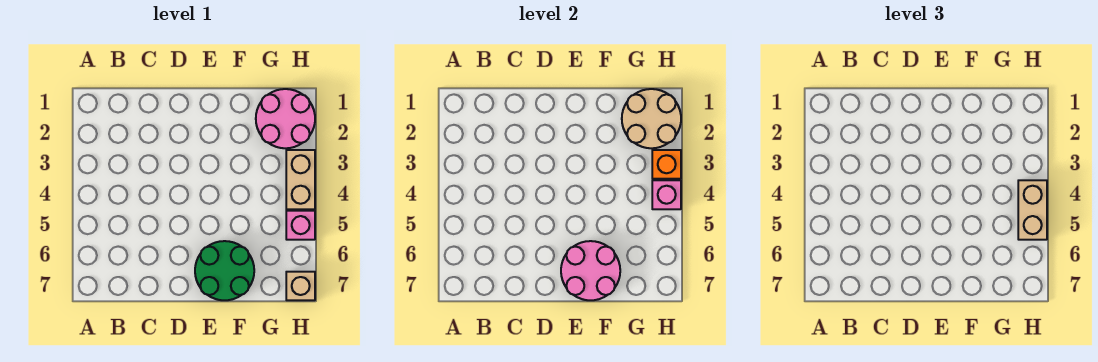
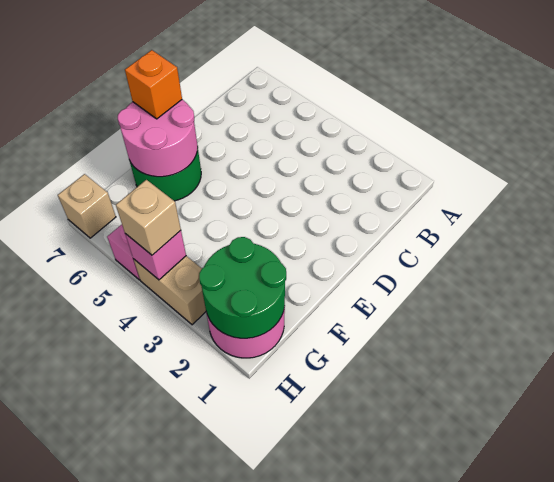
tan 2x2 round brick [622,89,681,148] -> green 2x2 round brick [199,237,286,338]
orange 1x1 brick [652,150,681,179] -> orange 1x1 brick moved to [125,50,182,119]
tan 1x2 brick [1018,180,1047,240] -> tan 1x1 brick [116,180,181,255]

